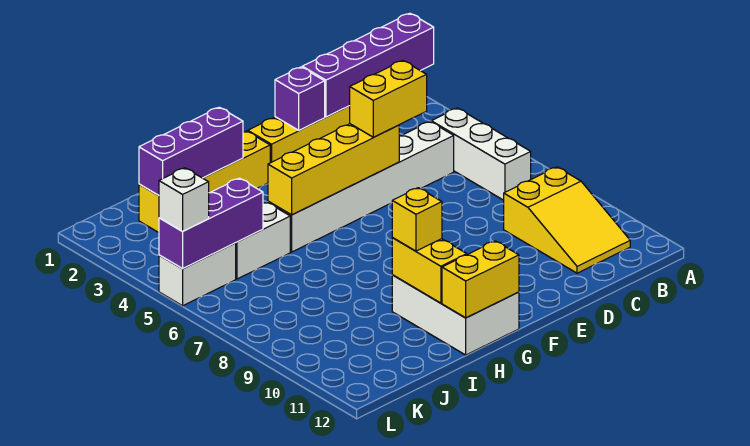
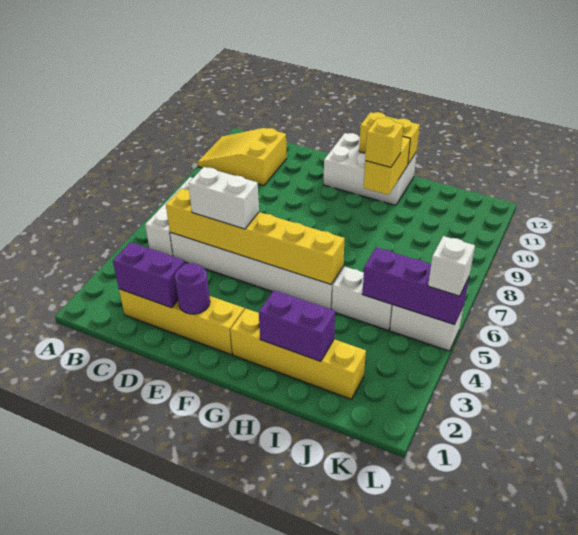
purple 1x4 brick [302,13,434,117] -> purple 1x2 brick [113,242,185,308]
yellow 2x3 slope [504,167,630,273] -> yellow 2x3 slope turned to [197,128,287,186]
yellow 1x2 brick [350,61,427,137] -> white 1x2 brick [188,167,259,229]
purple 1x1 brick [275,67,325,130] -> purple 1x1 round brick [175,263,210,314]
yellow 1x4 brick [268,124,399,215] -> yellow 1x6 brick [166,189,345,284]
white 2x3 brick [392,275,519,355] -> white 2x3 brick turned to [324,133,417,205]
purple 1x3 brick [139,107,243,195] -> purple 1x2 brick [259,290,335,361]

